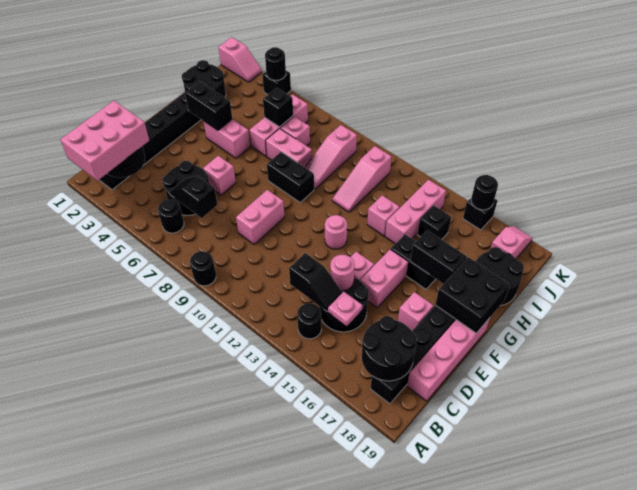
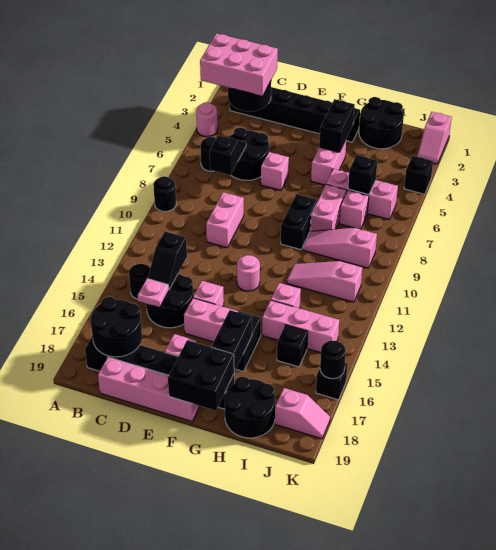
pink 1x2 brick [236,190,284,244] -> pink 1x2 brick turned to [206,192,244,248]
pink 1x1 round brick [330,255,355,291] -> pink 1x1 round brick moved to [196,102,218,137]
black 1x1 round brick [265,47,286,80] -> none

